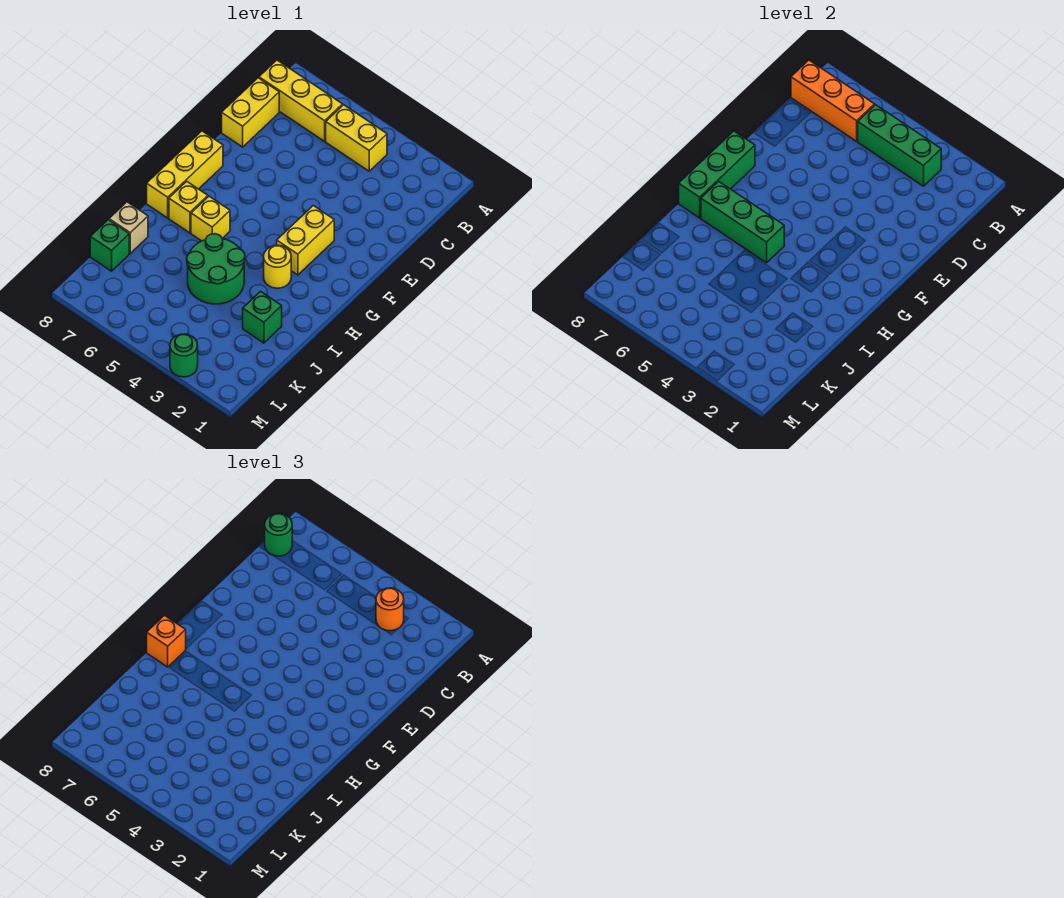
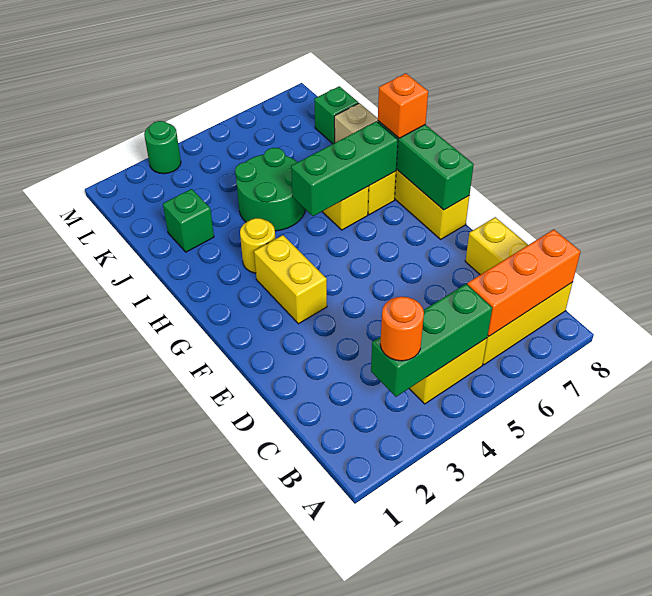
green 1x1 round brick [265,513,292,556] -> none

